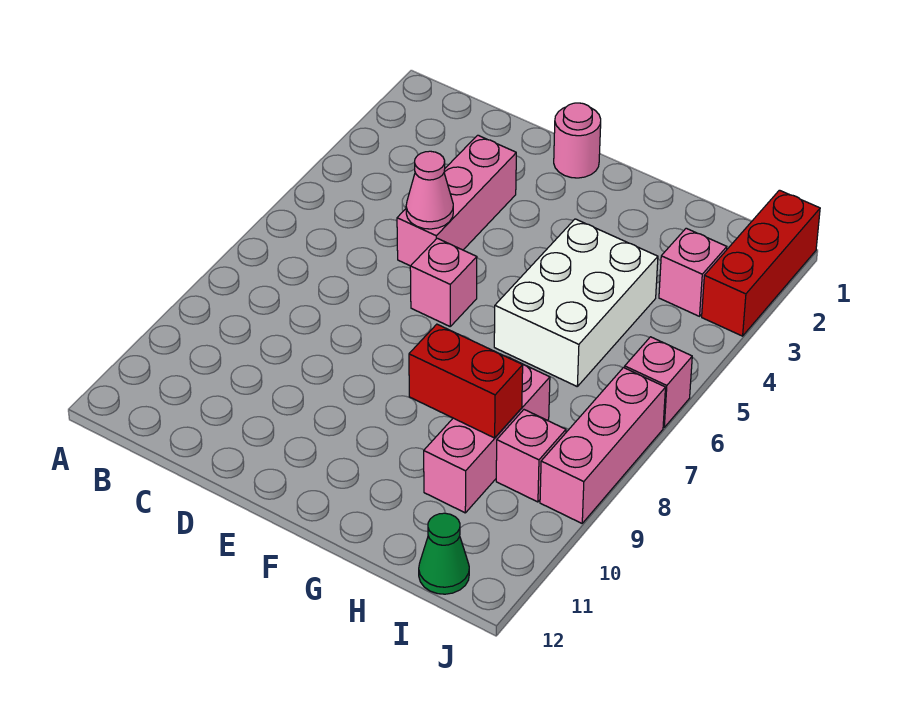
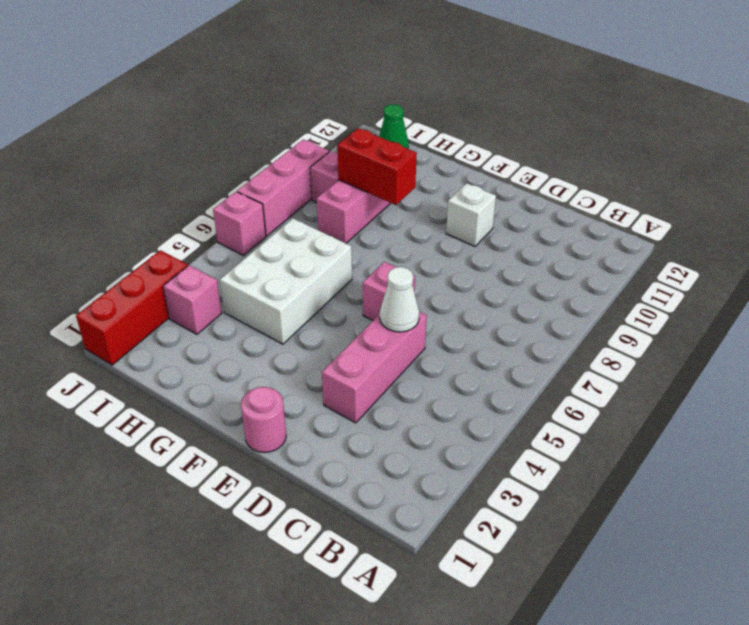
pink 1x1 cone [406,151,453,229] -> white 1x1 cone [380,267,419,332]
none -> white 1x1 brick [446,183,496,246]

